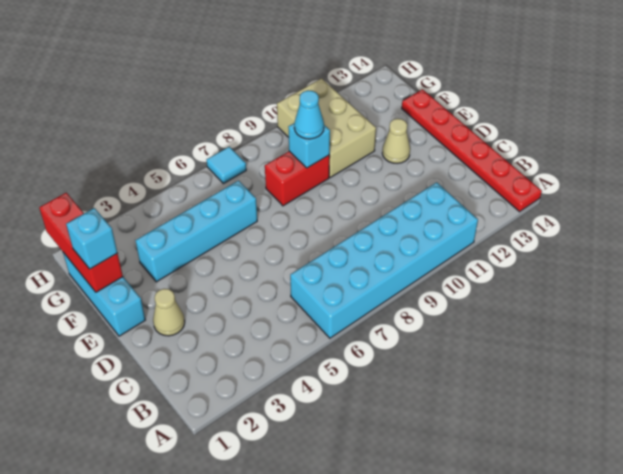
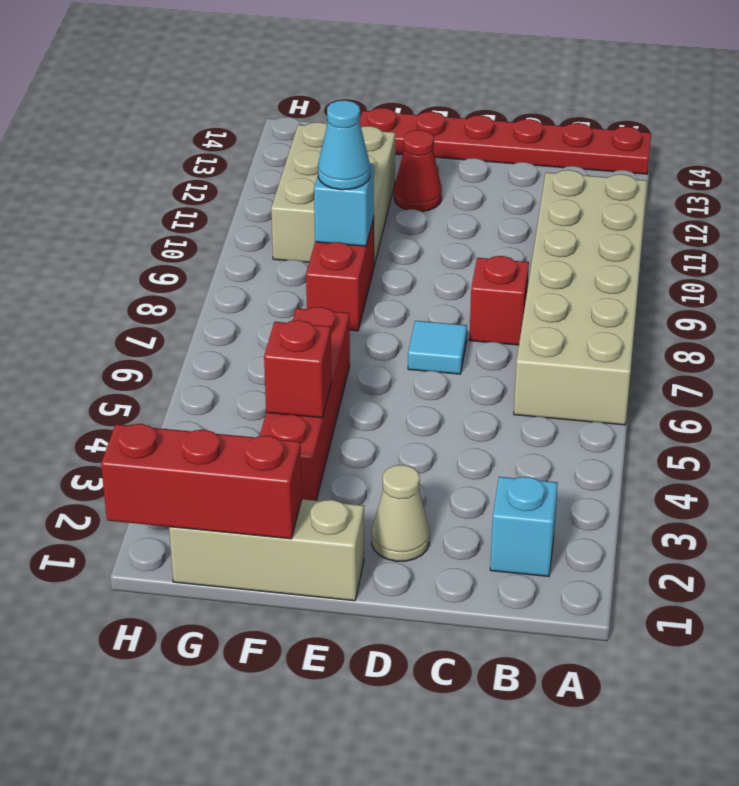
cyan 2x6 brick [290,182,478,338] -> tan 2x6 brick [514,170,647,425]
none -> red 1x1 brick [469,256,529,345]
cyan 1x3 brick [63,252,145,336] -> tan 1x3 brick [169,499,364,601]
tan 1x1 cone [382,119,410,163] -> red 1x1 cone [394,130,442,212]
cyan 1x1 brick [66,208,117,269] -> cyan 1x1 brick moved to [490,477,558,576]
cyan 1x4 brick [135,181,257,282] -> red 1x4 brick [260,307,350,501]
none -> red 1x1 brick [264,320,332,418]
tan 2x3 brick [277,79,376,177] -> tan 2x3 brick turned to [271,122,395,266]
cyan 1x1 tile [207,147,246,184] -> cyan 1x1 tile moved to [408,321,467,374]

